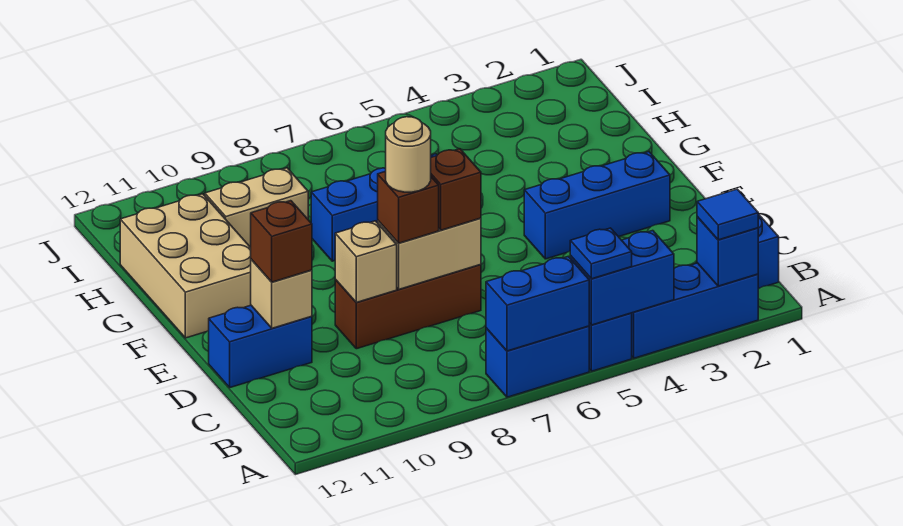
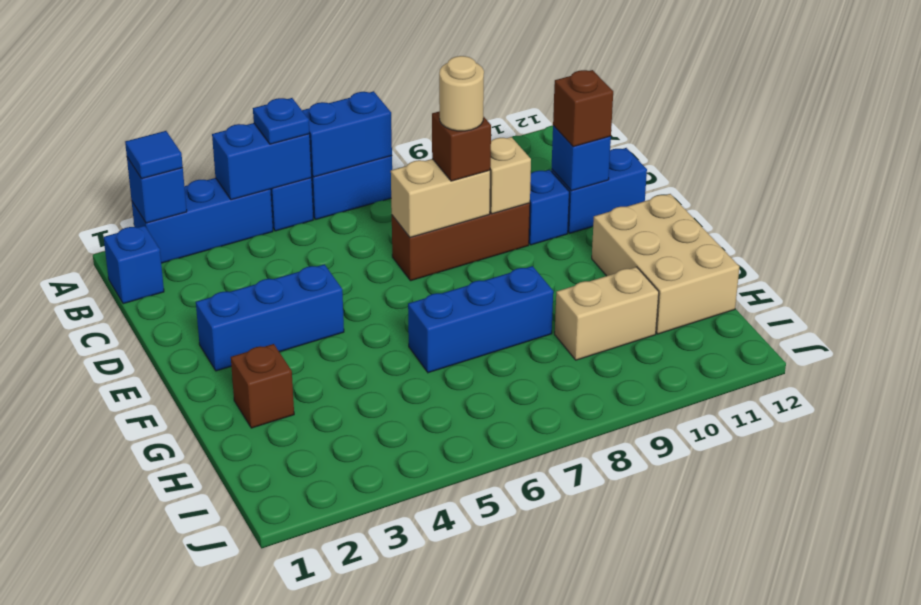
brown 1x1 brick [431,149,481,230] -> brown 1x1 brick moved to [231,344,294,428]
none -> blue 1x1 brick [529,170,569,245]
tan 1x1 brick [251,259,312,328] -> blue 1x1 brick [552,125,611,191]

